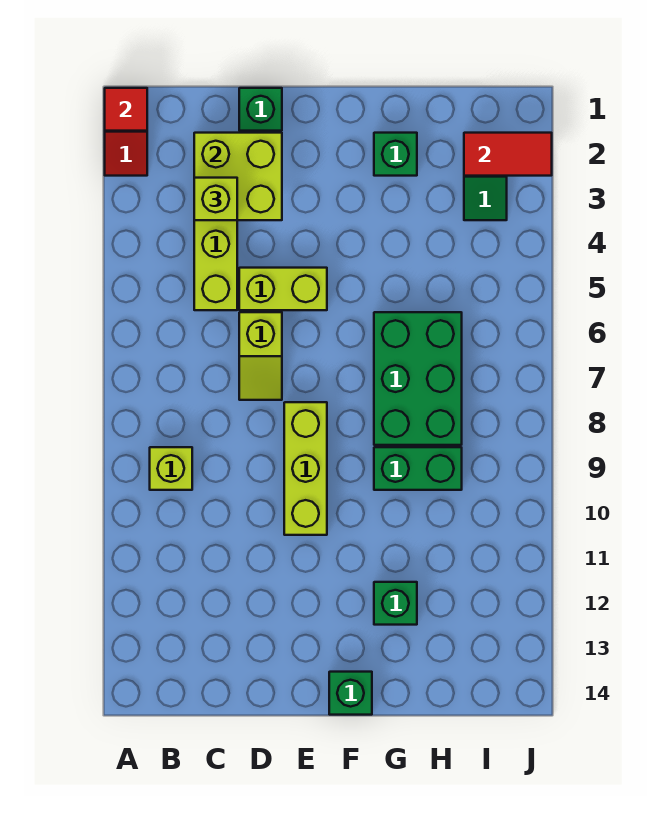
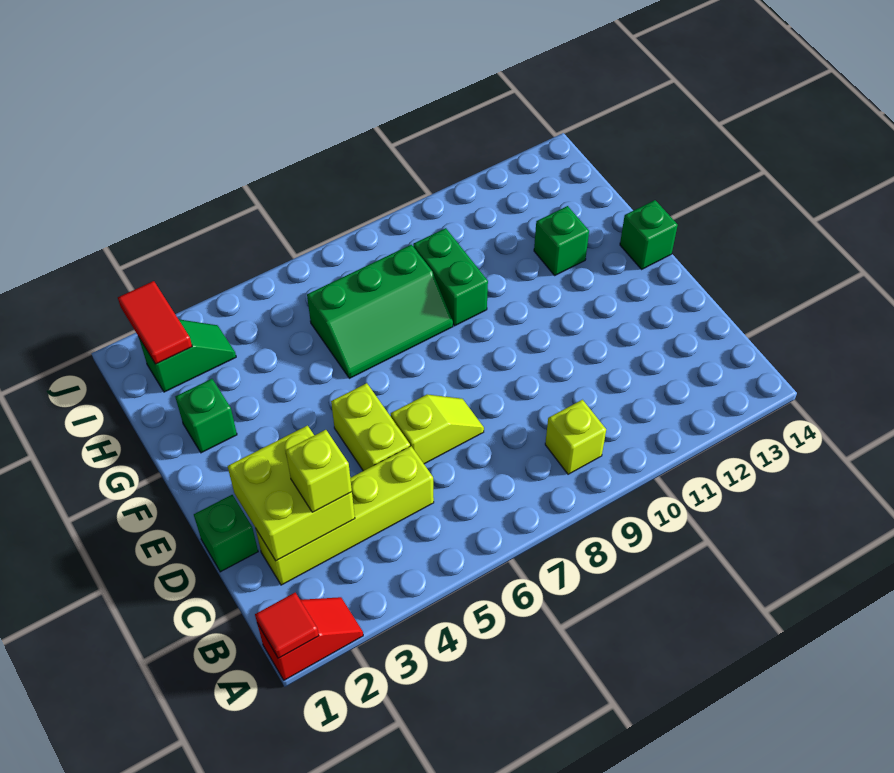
lime 1x3 brick [284,402,327,535] -> none
green 2x3 brick [374,312,462,445] -> green 2x3 slope [307,245,453,378]

